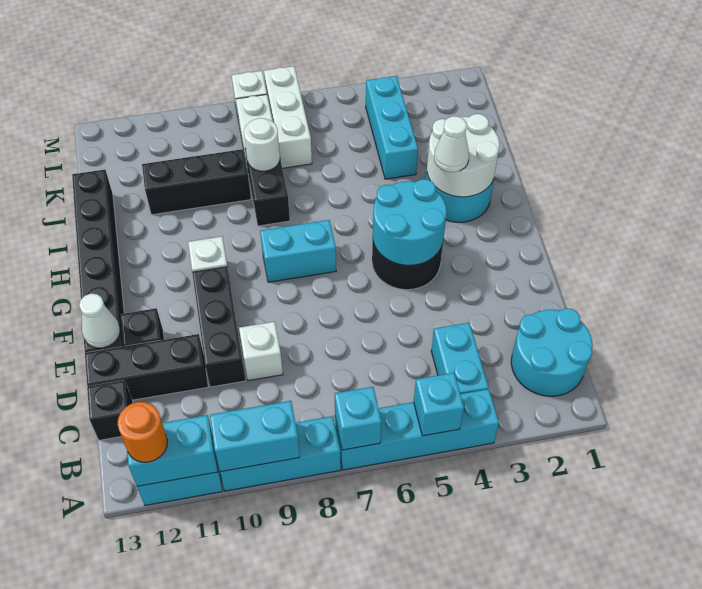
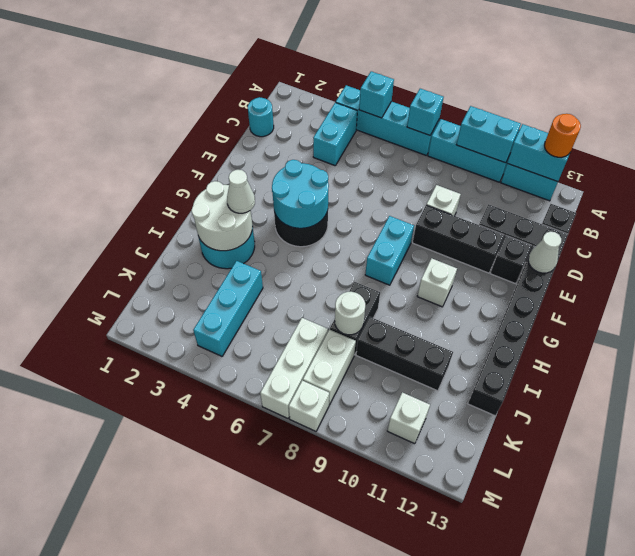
cyan 2x2 round brick [511,308,593,396] -> cyan 1x1 round brick [248,97,274,137]
black 1x3 brick [192,266,246,387] -> black 1x3 brick turned to [413,205,504,273]
cyan 1x2 brick [260,220,336,282] -> cyan 1x2 brick turned to [365,216,414,285]
none -> white 1x1 brick [387,392,430,444]

